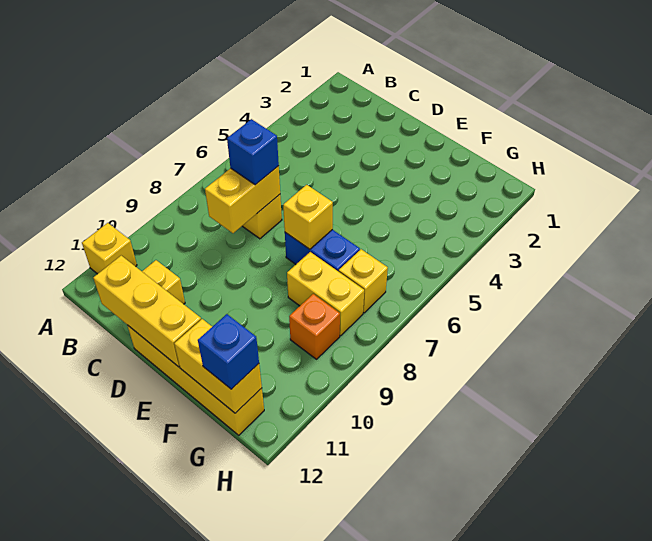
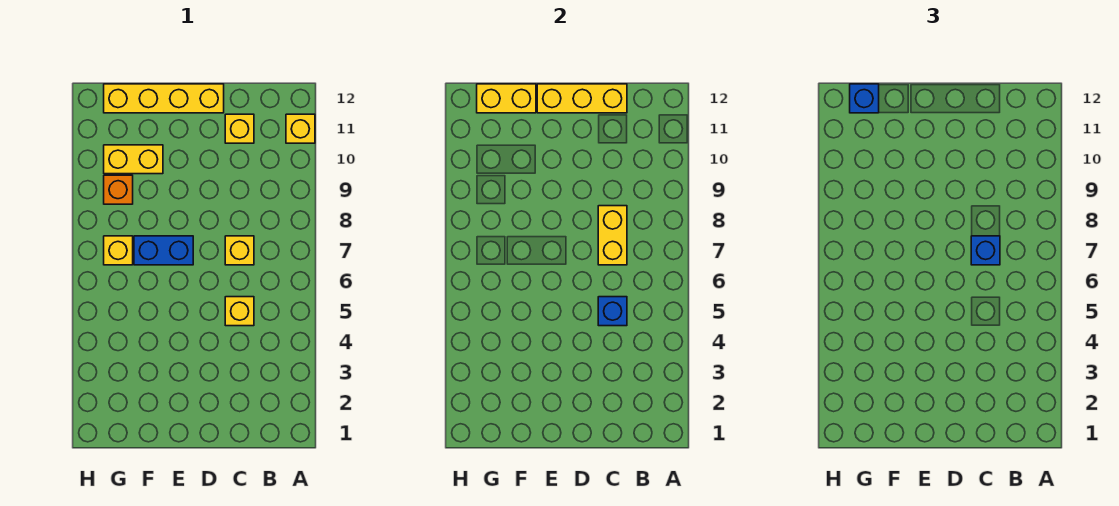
none -> blue 1x1 brick [598,297,627,326]
yellow 1x1 brick [283,185,333,249] -> yellow 1x1 brick moved to [225,297,254,326]
yellow 1x2 brick [287,252,364,336] -> yellow 1x2 brick moved to [104,145,163,174]

